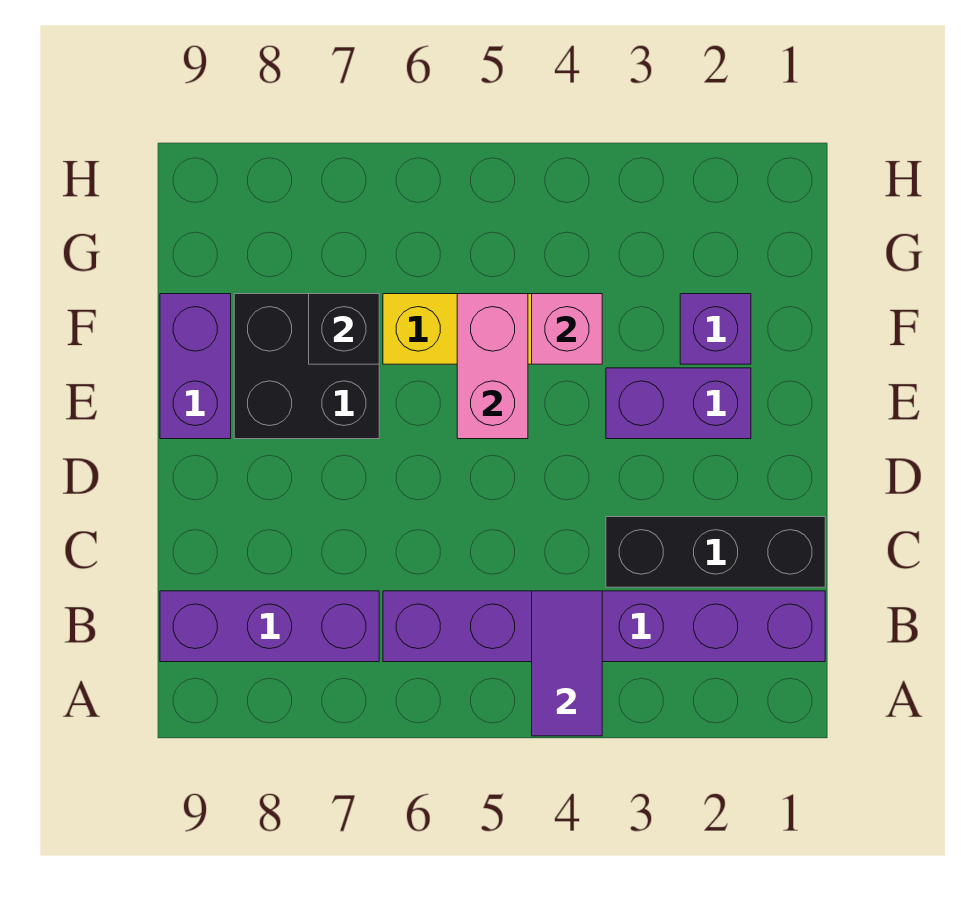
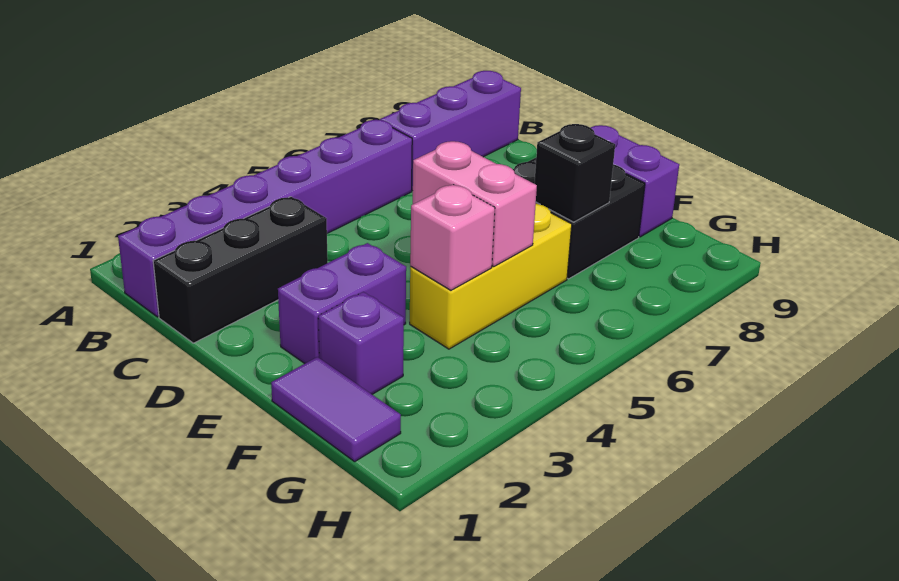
purple 1x2 tile [532,591,602,736] -> purple 1x2 tile moved to [271,357,401,462]

